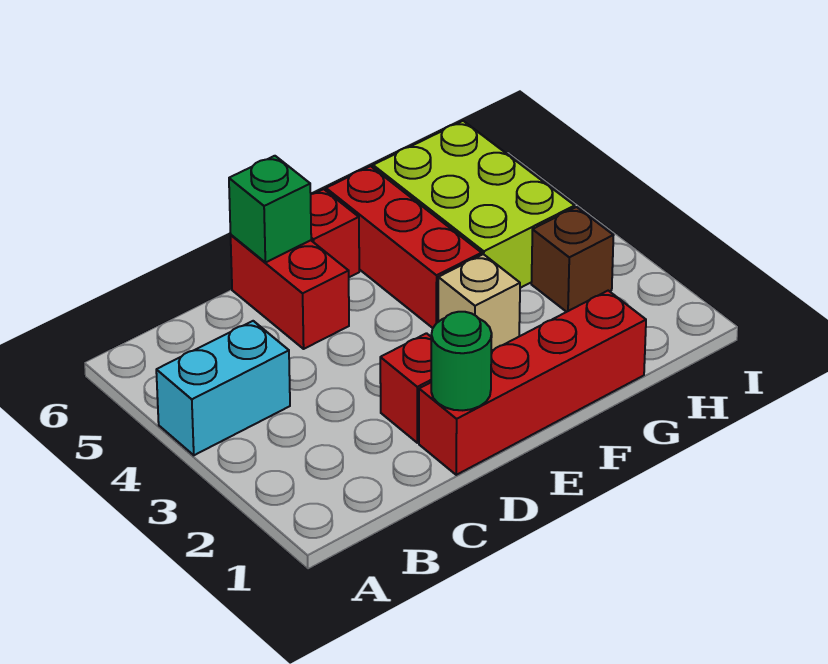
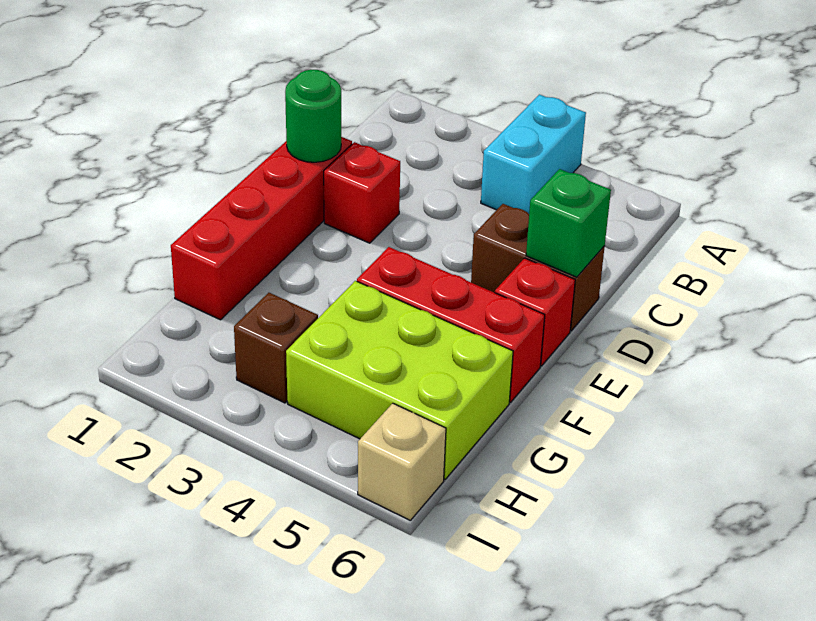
red 1x2 brick [231,235,349,349] -> brown 1x2 brick [471,204,605,331]
tan 1x1 brick [438,254,520,351] -> tan 1x1 brick moved to [358,403,446,520]

